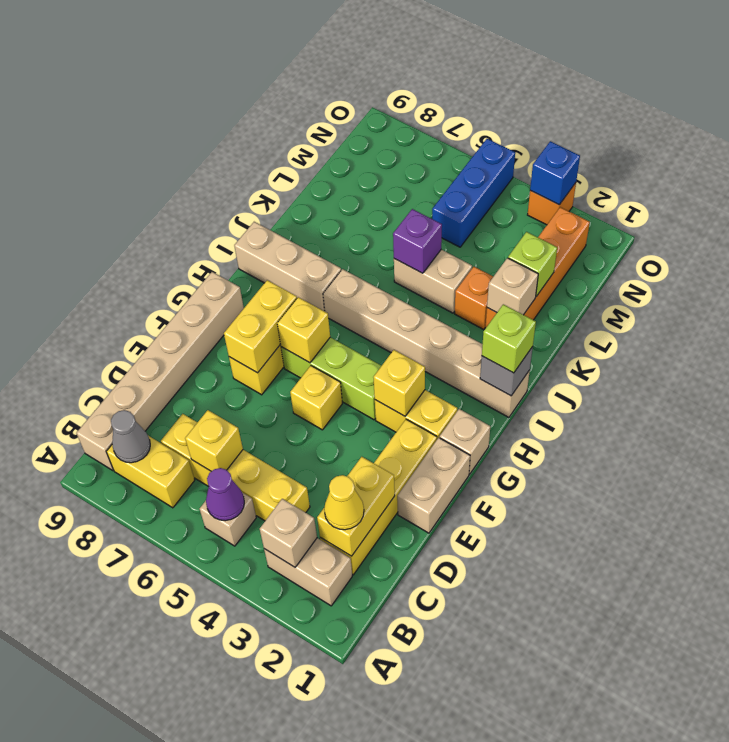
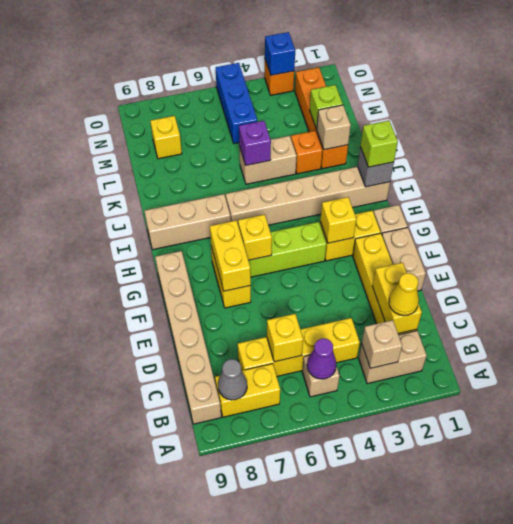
yellow 1x1 brick [290,366,342,430] -> yellow 1x1 brick moved to [150,116,182,159]

